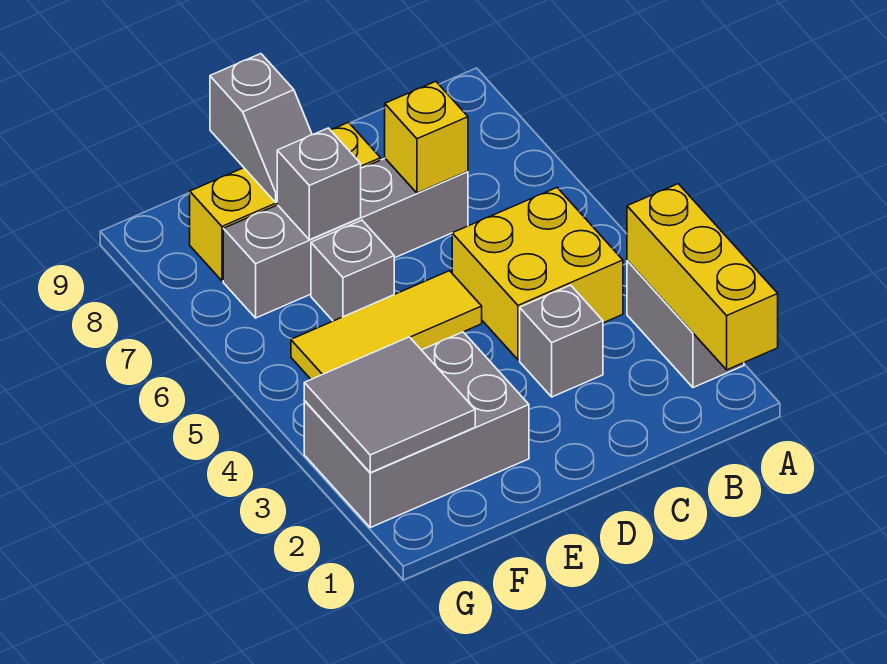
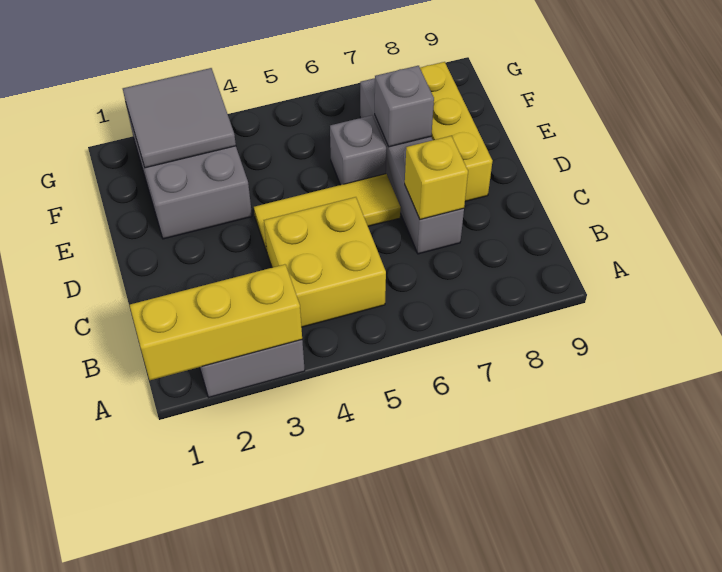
grey 1x1 brick [520,285,603,397] -> none
yellow 1x3 tile [291,271,482,379] -> yellow 1x3 tile turned to [254,174,401,251]
grey 1x2 slope [210,54,312,202] -> none

